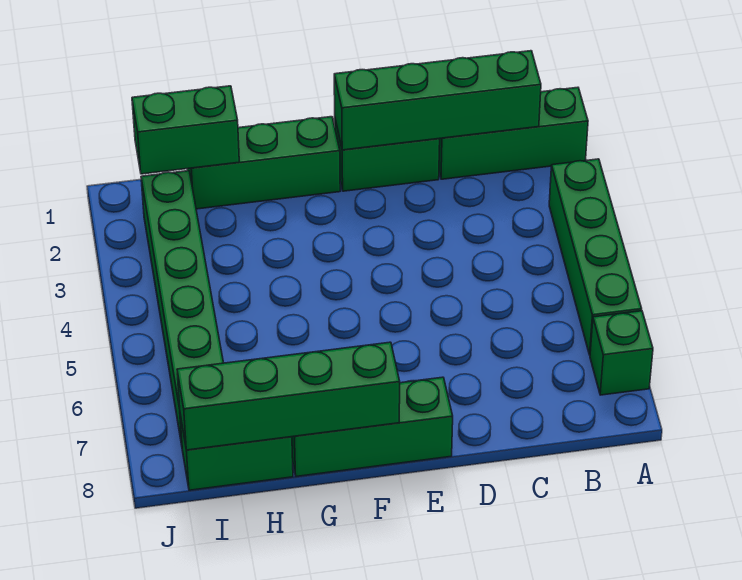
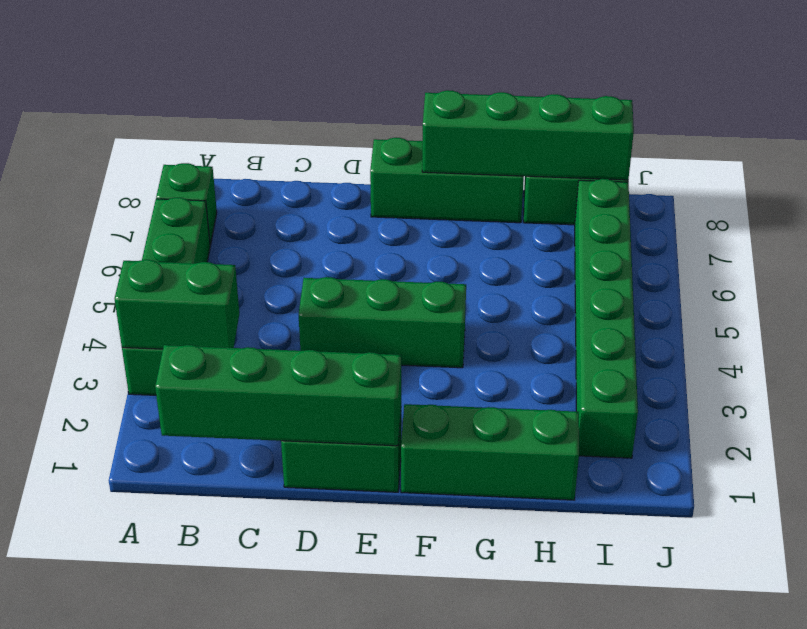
green 1x3 brick [439,87,588,179] -> green 1x3 brick moved to [299,277,466,368]
green 1x2 brick [132,86,239,174] -> green 1x2 brick moved to [115,260,239,349]

